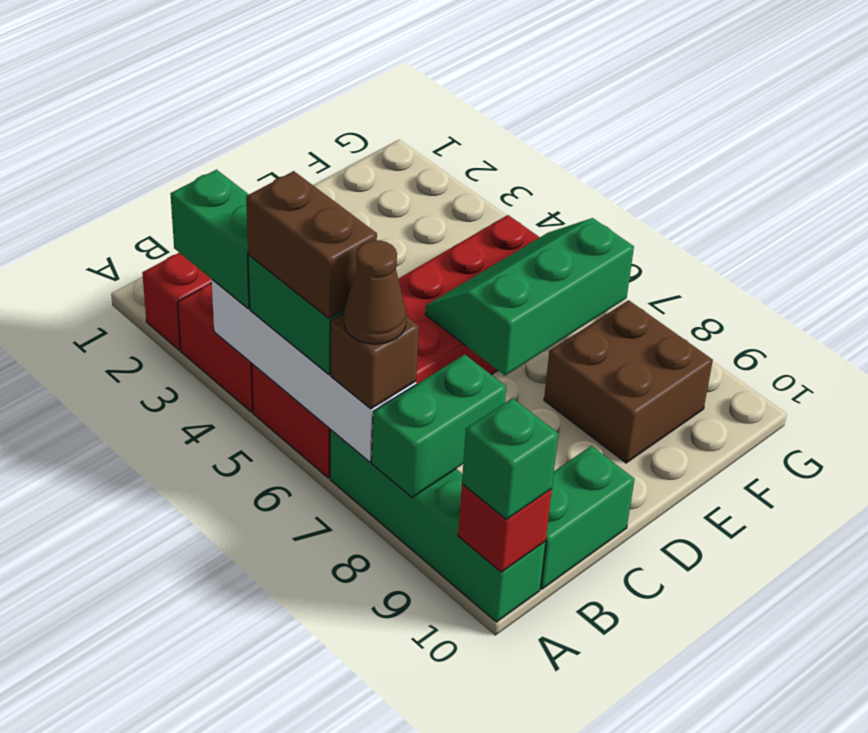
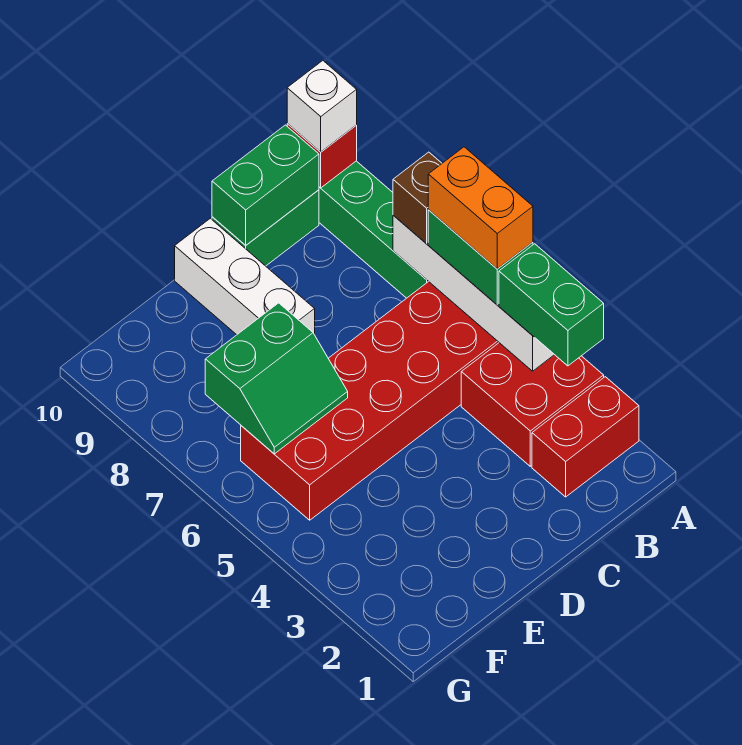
brown 1x2 brick [246,171,377,318] -> orange 1x2 brick [428,147,533,269]
brown 1x1 cone [344,240,406,344] -> none
green 1x2 brick [372,355,506,497] -> green 1x2 brick moved to [212,125,319,245]
green 1x1 brick [462,398,558,519] -> white 1x1 brick [287,61,357,152]
green 2x3 slope [425,218,634,376] -> green 2x2 slope [205,303,348,454]
none -> white 1x3 brick [175,218,315,335]
brown 2x2 brick [544,300,713,463] -> none

